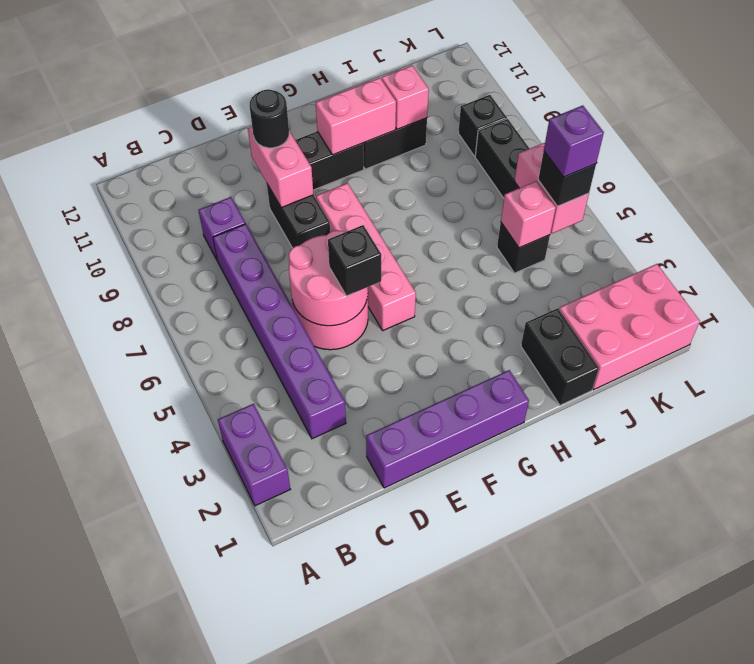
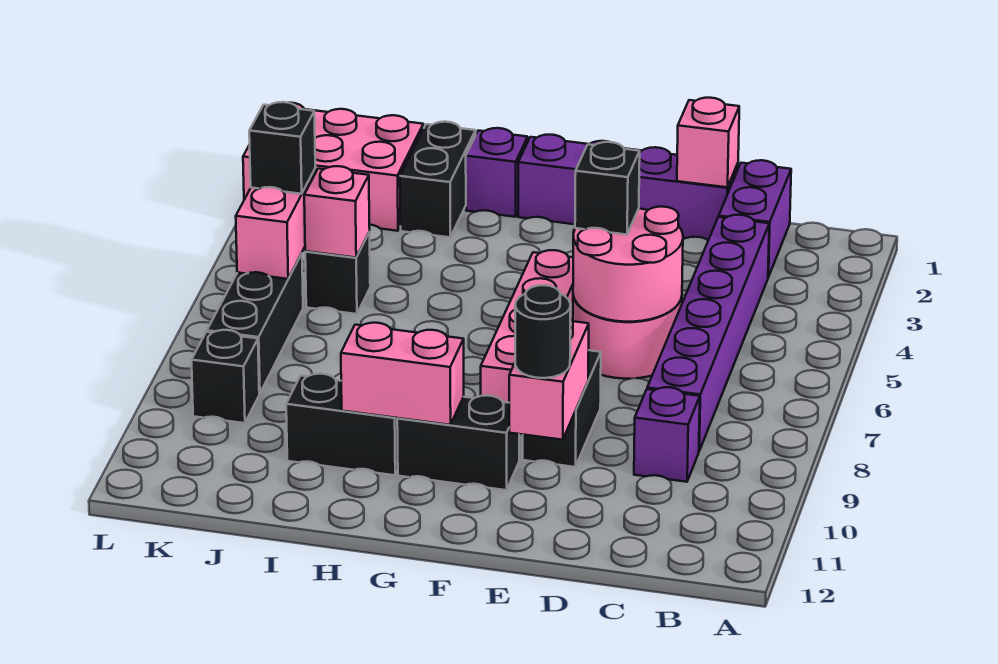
purple 1x2 brick [218,404,290,506] -> purple 1x2 brick moved to [719,160,791,277]
pink 1x1 brick [382,66,429,129] -> pink 1x1 brick moved to [677,98,739,187]
purple 1x1 brick [544,105,604,177] -> purple 1x1 brick moved to [466,128,528,217]

